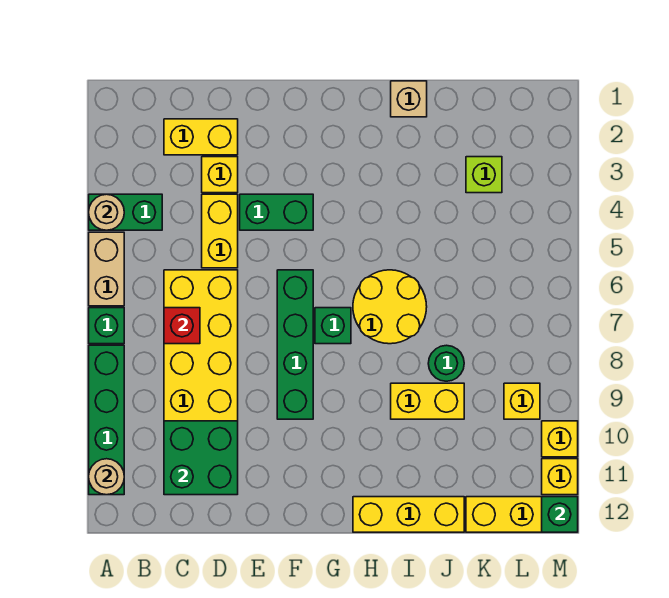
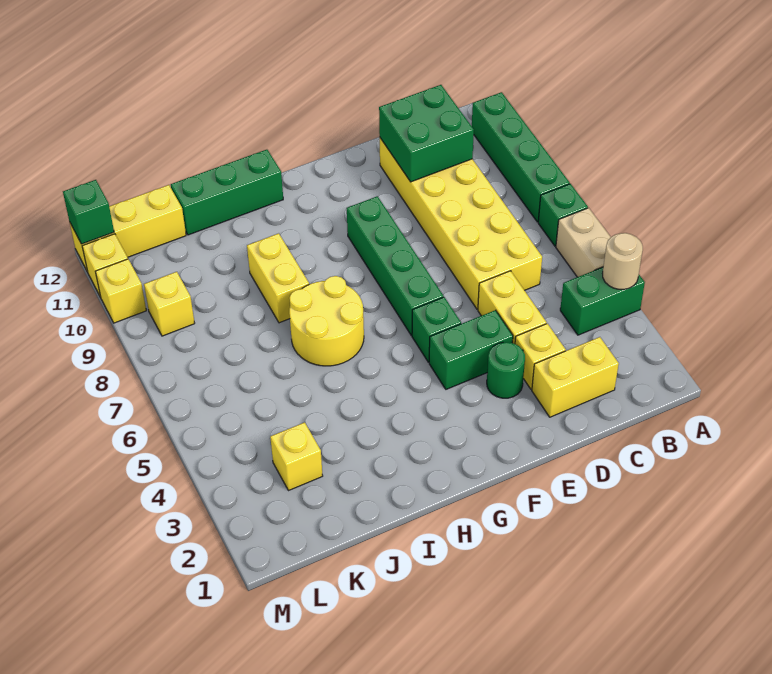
tan 1x1 round brick [89,459,124,495] -> none
red 1x1 brick [164,308,200,344] -> none
green 1x1 brick [315,308,351,344] -> green 1x1 brick moved to [412,297,461,362]
yellow 1x3 brick [353,497,464,532] -> green 1x3 brick [171,150,283,235]
tan 1x1 brick [391,81,427,117] -> none
yellow 1x2 brick [391,383,464,419] -> yellow 1x2 brick turned to [247,233,309,323]
green 1x1 round brick [428,345,464,381] -> green 1x1 round brick moved to [487,342,525,398]
lime 1x1 brick [466,157,502,193] -> yellow 1x1 brick [270,422,323,491]

